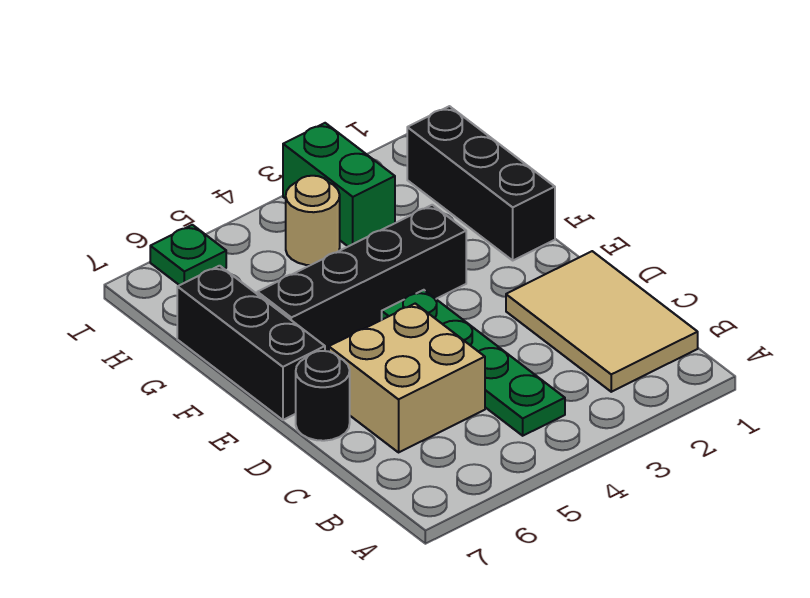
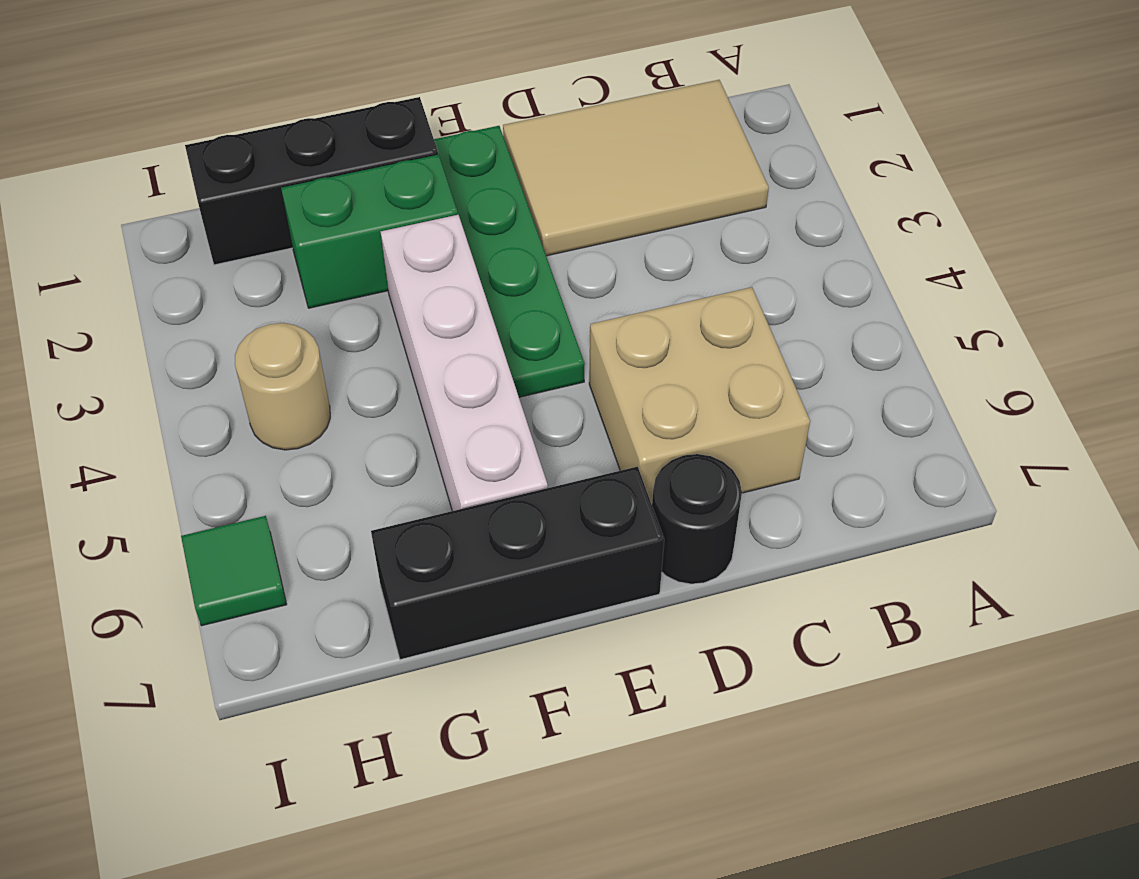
green 1x4 plate [382,290,565,436] -> green 1x4 plate turned to [434,126,585,397]
black 1x4 brick [257,205,466,351] -> white 1x4 brick [381,215,548,511]
green 1x2 brick [283,123,395,246] -> green 1x2 brick moved to [281,154,458,308]
green 1x1 plate [150,225,226,285] -> green 1x1 tile [181,516,287,626]

